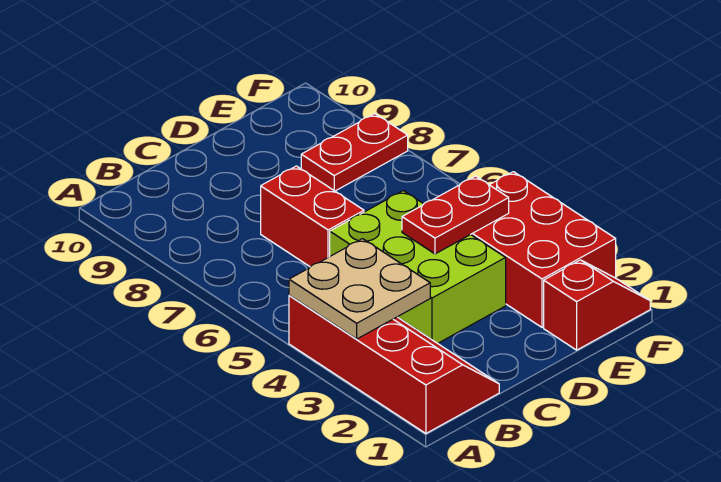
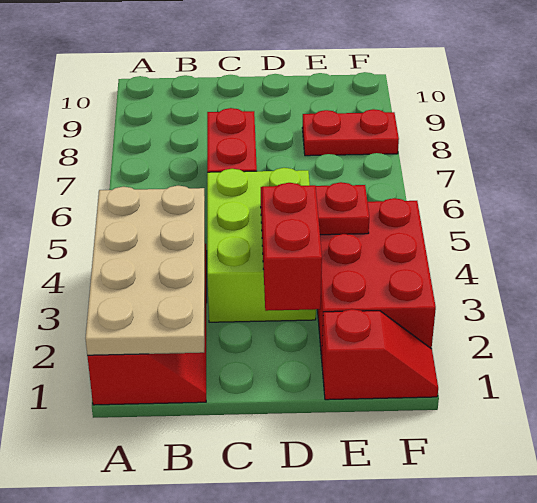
tan 2x2 plate [289,239,430,339] -> tan 2x4 plate [85,186,205,355]
none -> red 1x2 brick [262,183,322,311]

